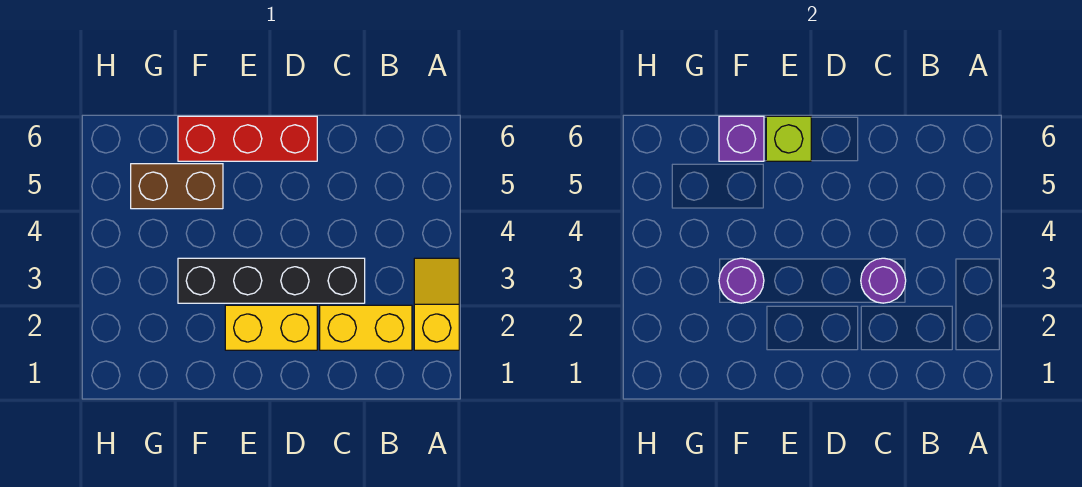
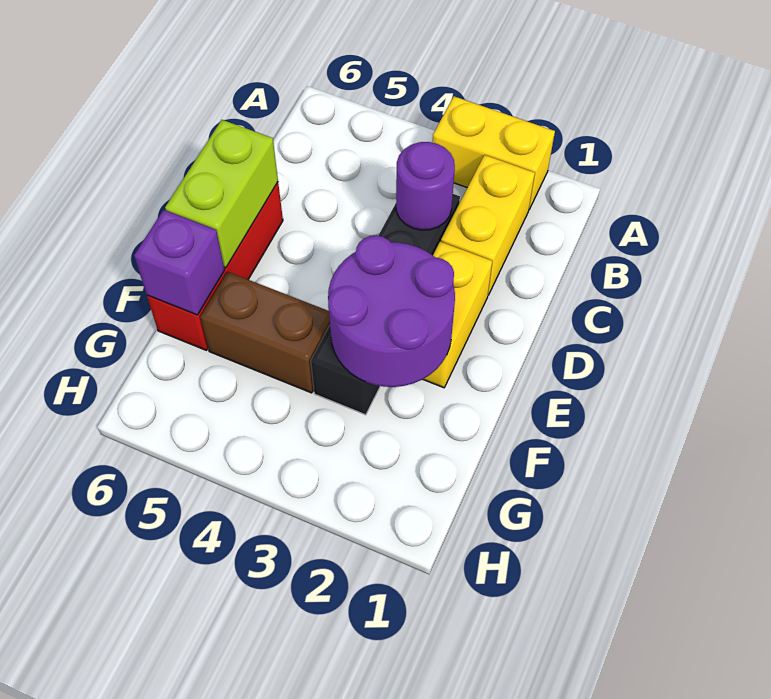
yellow 1x2 slope [414,258,459,350] -> yellow 1x2 brick [433,96,555,209]
lime 1x1 brick [766,116,811,161] -> lime 1x2 brick [165,120,278,268]
purple 1x1 round brick [719,258,764,303] -> purple 2x2 round brick [328,236,455,387]
brown 1x2 brick [131,164,223,209] -> brown 1x2 brick turned to [201,272,330,393]

